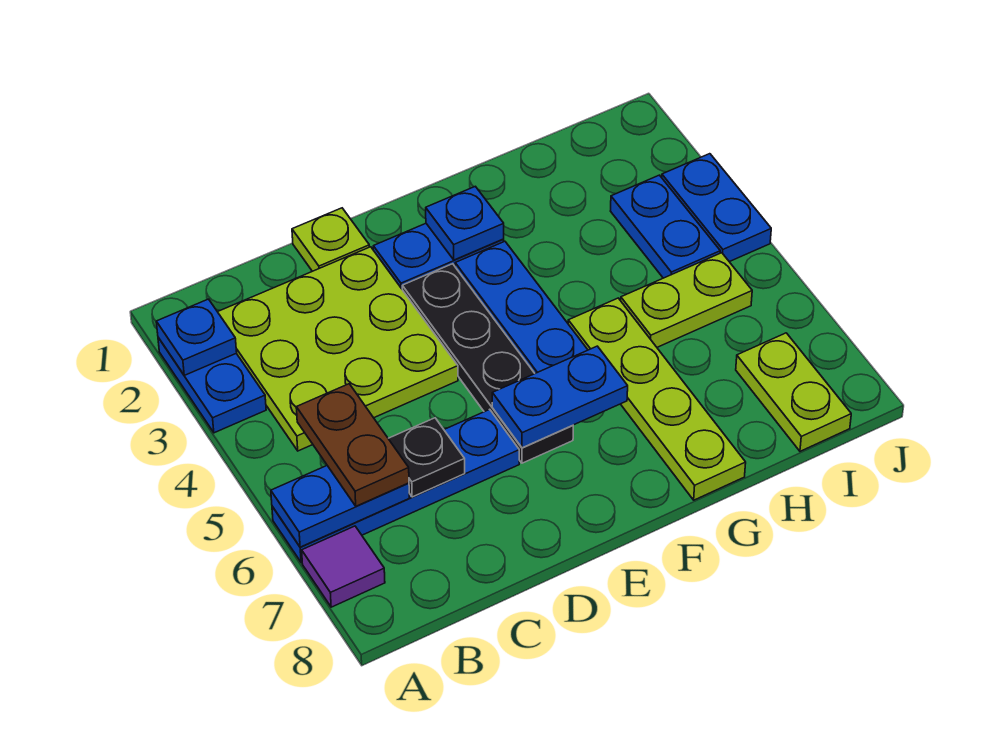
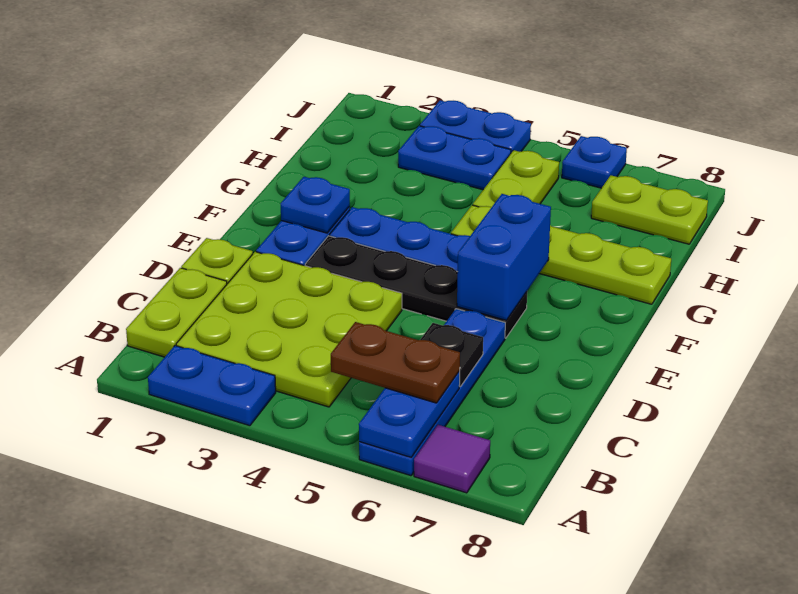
blue 1x1 plate [156,299,237,375] -> blue 1x1 plate moved to [562,136,627,188]
none -> lime 1x2 plate [126,268,227,357]
blue 1x2 plate [492,346,628,448] -> blue 1x2 brick [457,194,551,320]

